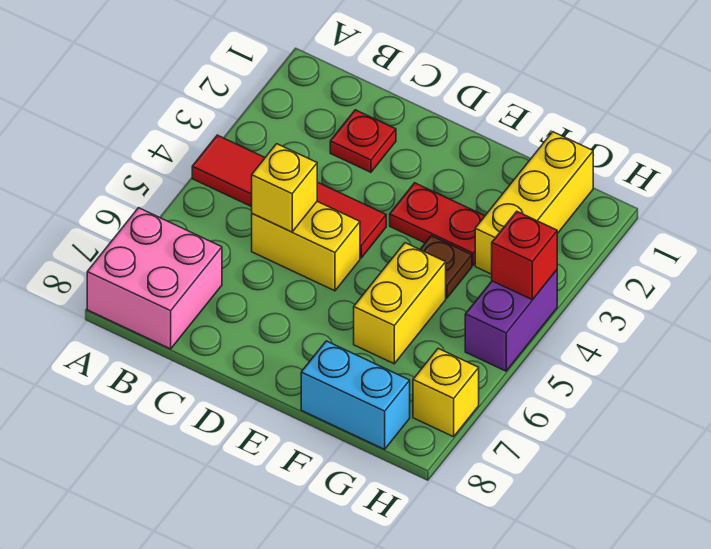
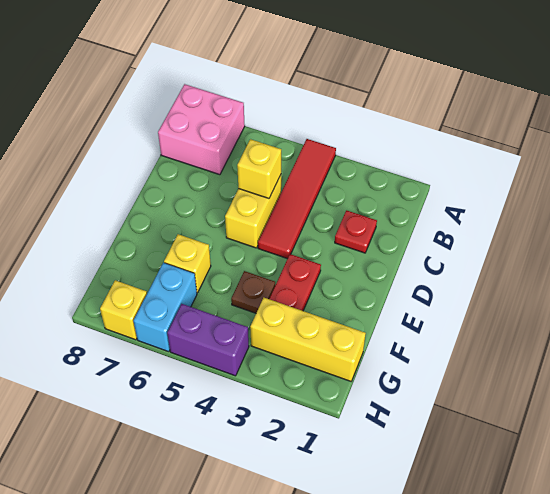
yellow 1x2 brick [354,243,446,364] -> yellow 1x1 brick [164,234,211,293]
cyan 1x2 brick [301,341,410,449] -> cyan 1x2 brick moved to [134,263,197,352]
red 1x1 brick [492,212,557,300] -> none

